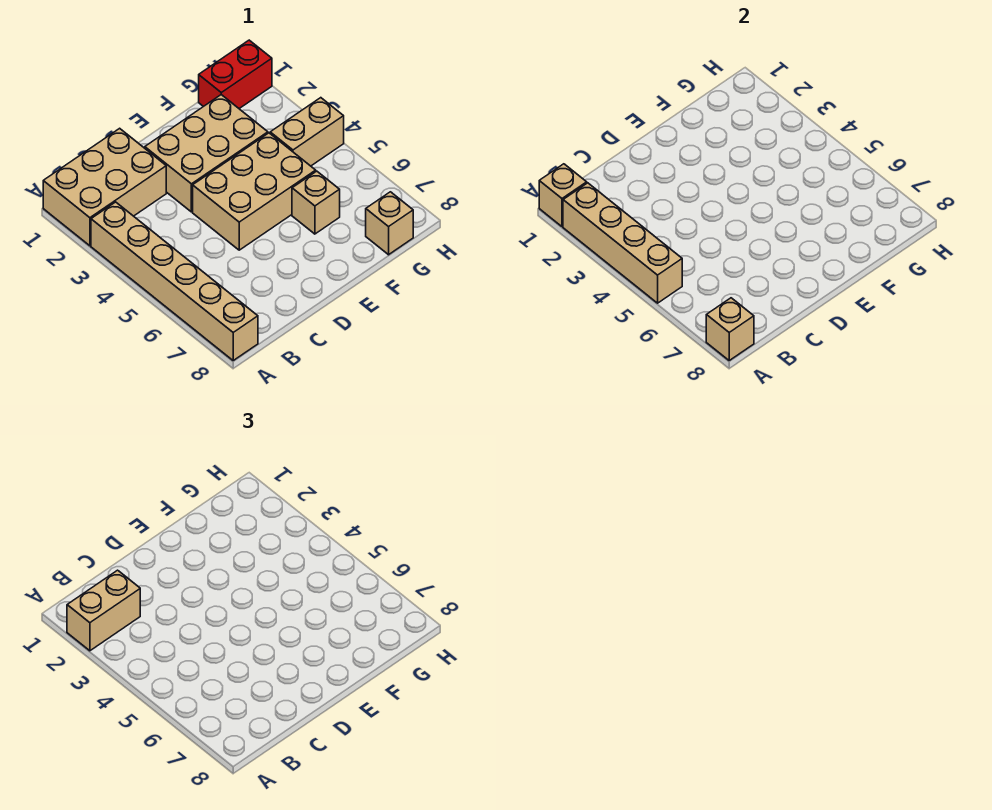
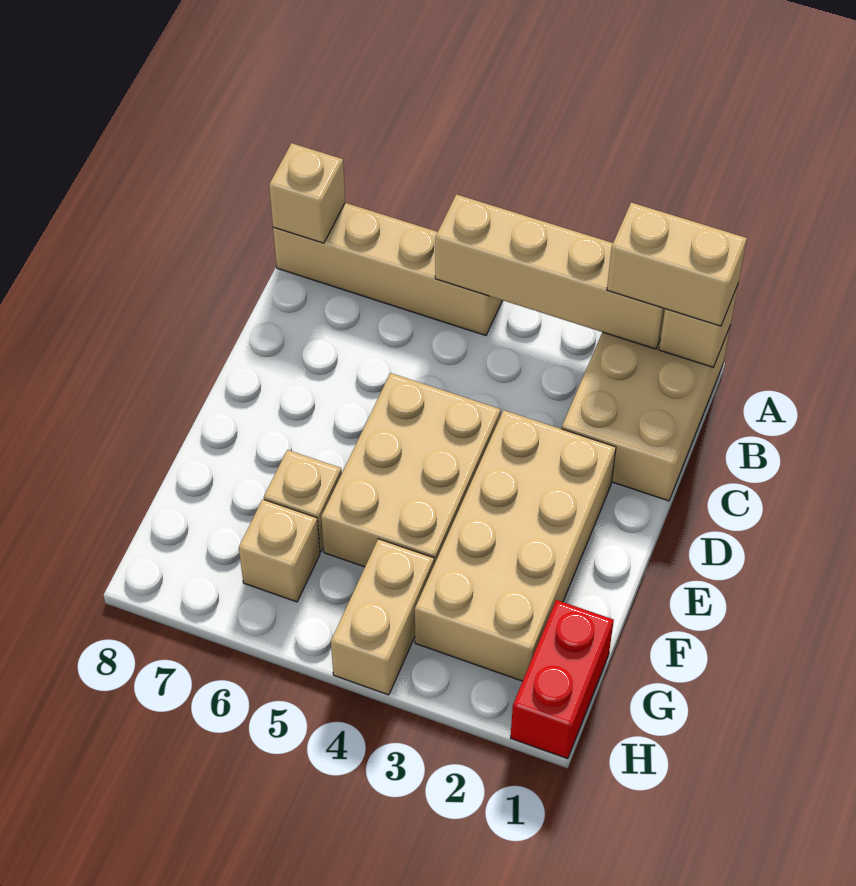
tan 1x2 brick [67,570,140,651] -> tan 1x2 brick turned to [607,202,747,326]
tan 1x6 brick [91,202,258,360] -> tan 1x4 brick [273,203,503,336]
tan 2x3 brick [145,95,268,212] -> tan 2x4 brick [415,410,616,681]
tan 1x1 brick [366,192,413,255] -> tan 1x1 brick moved to [239,499,320,602]

